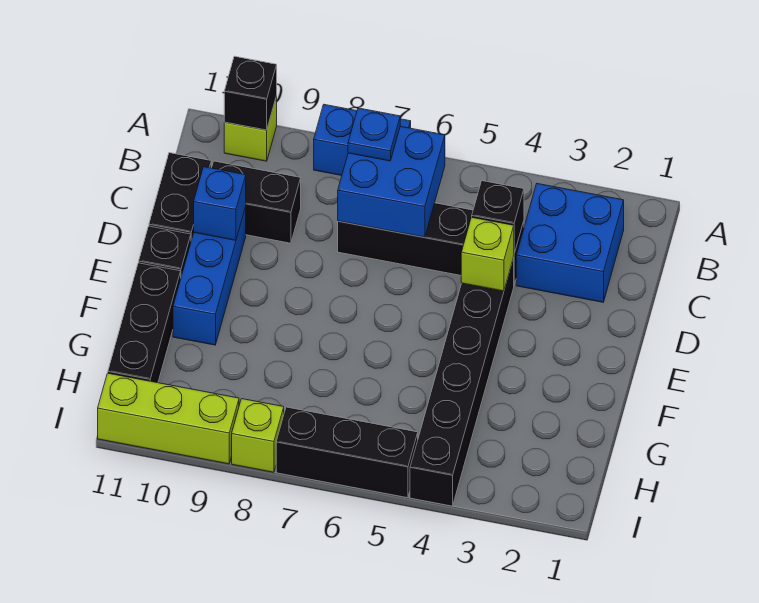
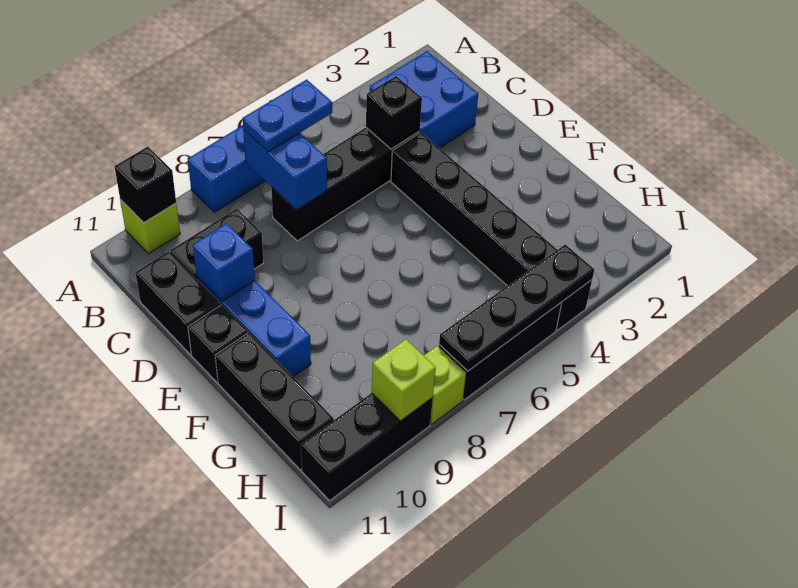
blue 2x2 brick [338,126,445,238] -> blue 1x2 brick [243,130,327,210]
blue 1x1 plate [348,108,400,161] -> blue 1x2 plate [243,79,332,152]
lime 1x1 brick [461,217,514,291] -> lime 1x1 brick moved to [372,339,436,421]
none -> black 1x4 plate [439,244,594,371]
lime 1x3 brick [98,373,239,464] -> black 1x3 brick [301,393,433,500]

